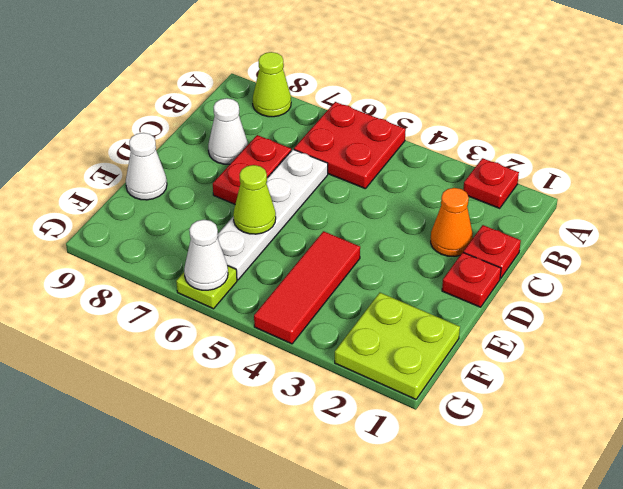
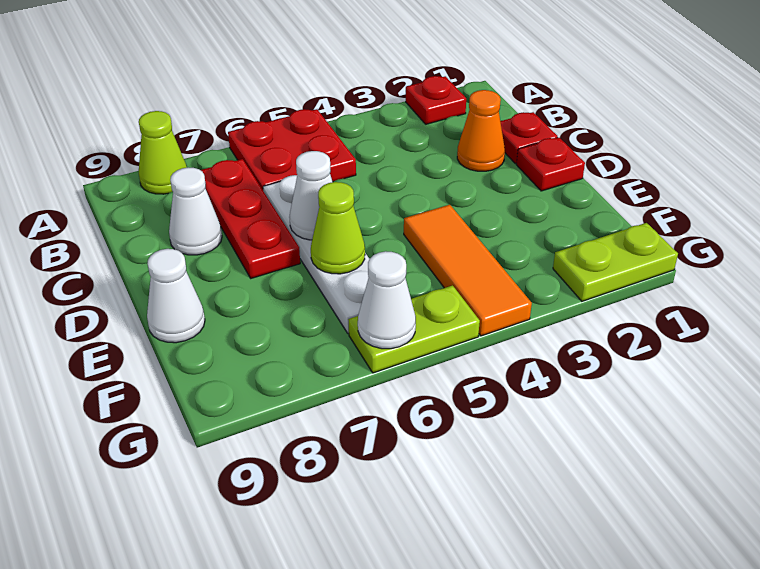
red 1x2 plate [213,135,291,204] -> red 1x3 plate [201,159,300,278]
none -> white 1x1 cone [289,151,332,240]
red 1x3 tile [254,231,360,344] -> orange 1x3 tile [404,205,532,336]
lime 2x2 plate [335,293,460,399] -> lime 1x2 plate [553,223,678,301]
lime 1x1 plate [176,266,237,309] -> lime 1x2 plate [348,285,480,373]

